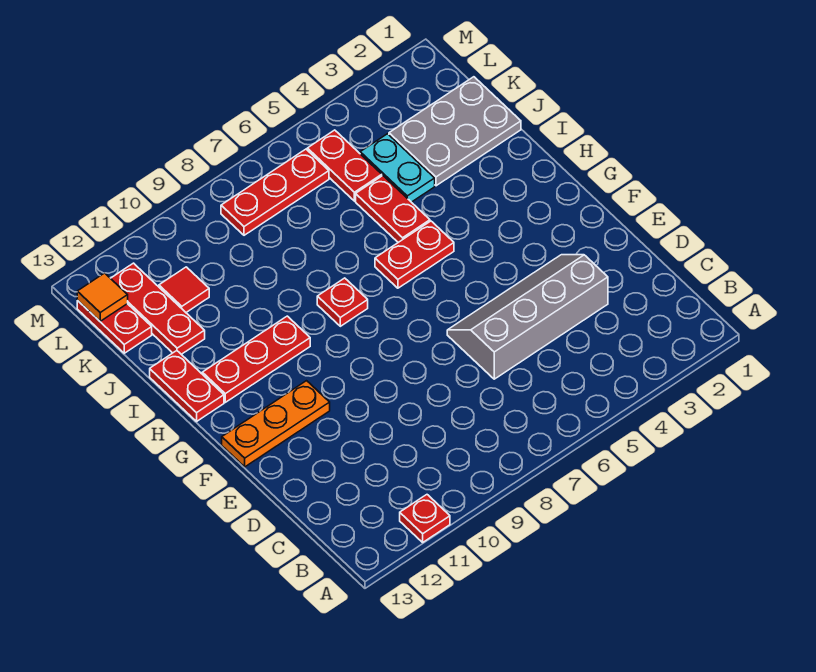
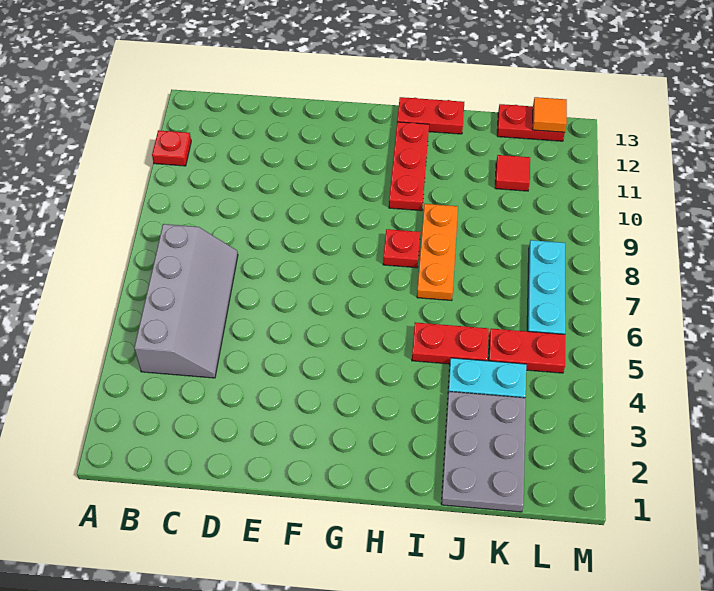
grey 2x4 slope [447,255,608,379] -> grey 2x4 slope moved to [134,224,238,378]
orange 1x3 plate [222,381,330,467] -> orange 1x3 plate moved to [417,204,458,301]
red 1x2 plate [375,221,454,288] -> none
red 1x3 plate [111,263,205,354] -> none
red 1x3 plate [221,149,329,235] -> cyan 1x3 plate [527,240,565,334]

